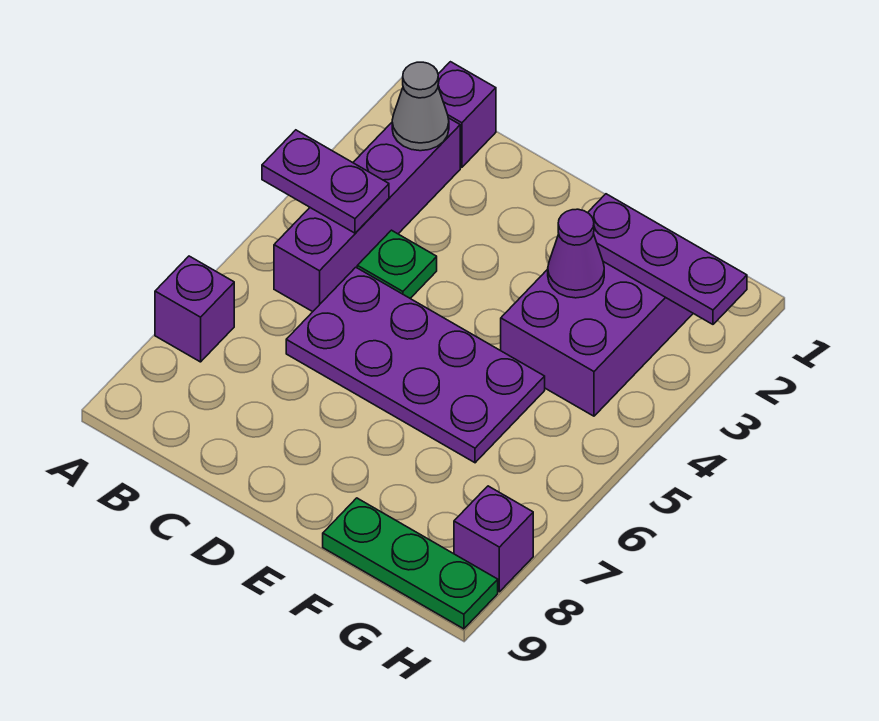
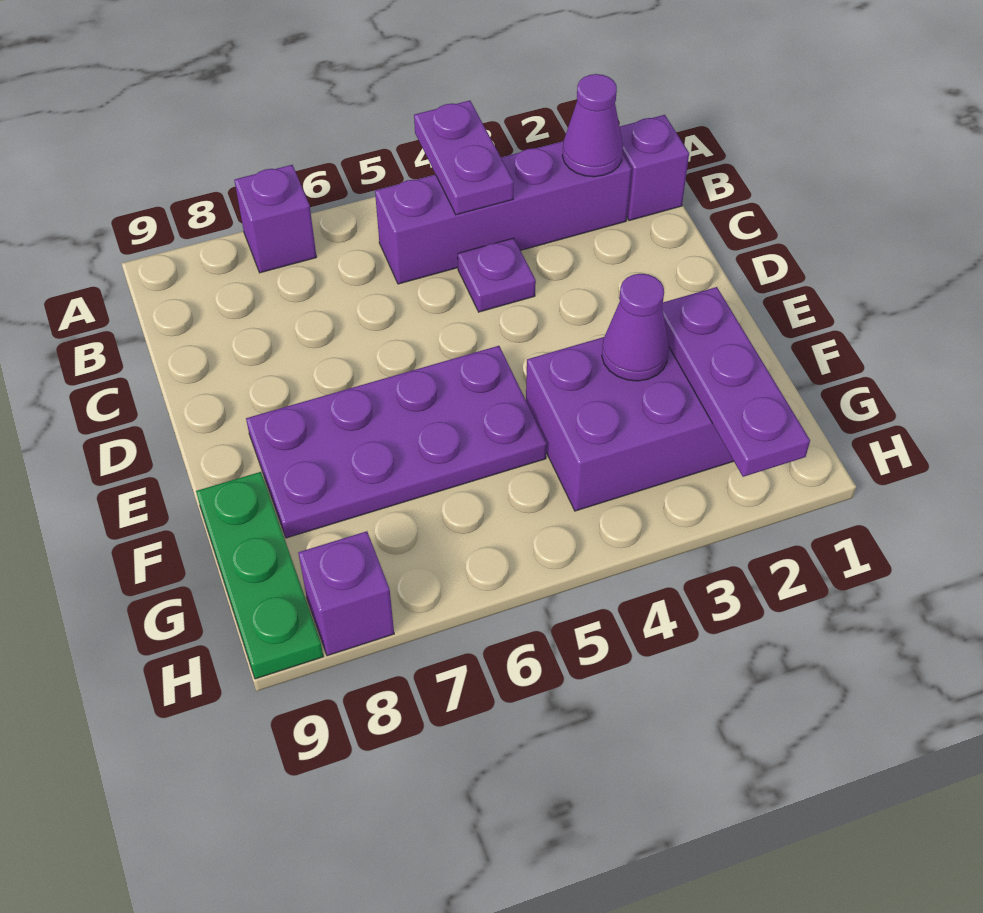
grey 1x1 cone [392,62,449,151] -> purple 1x1 cone [562,74,623,177]
green 1x1 plate [357,230,437,298] -> purple 1x1 plate [458,238,536,312]
purple 2x4 plate [286,267,545,463] -> purple 2x4 plate turned to [246,346,547,538]

